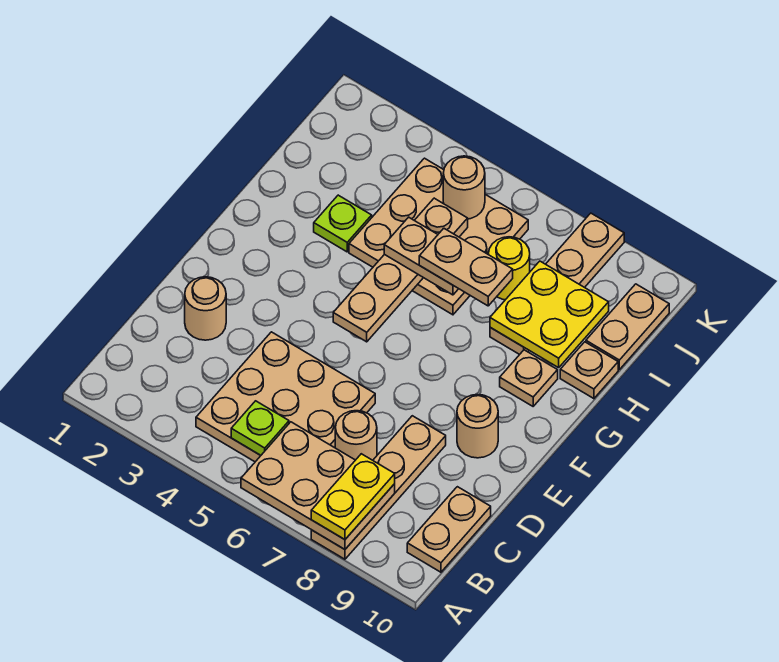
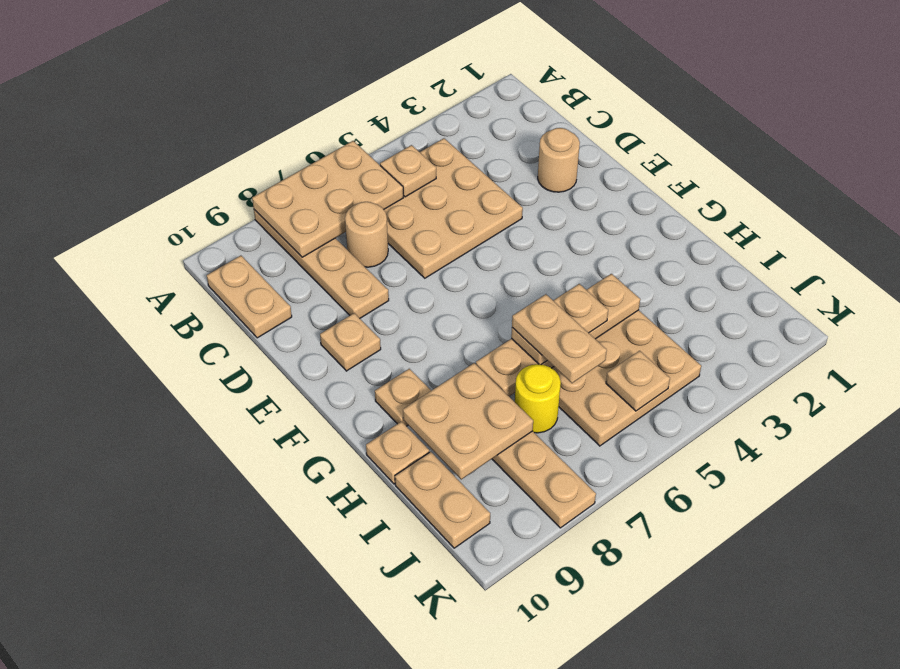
yellow 1x2 plate [311,454,395,540] -> none
lime 1x1 plate [231,401,289,455] -> tan 1x1 plate [380,145,436,197]
tan 1x1 round brick [457,395,498,458] -> tan 1x1 plate [320,313,381,371]
tan 1x4 plate [333,198,468,342] -> tan 1x4 plate turned to [476,274,640,396]
lime 1x1 plate [314,195,372,252] -> none
tan 1x2 plate [419,228,513,306] -> tan 1x2 plate turned to [512,294,607,383]
yellow 2x2 plate [490,261,609,368] -> tan 2x2 plate [403,363,533,479]
tan 1x1 round brick [443,156,485,219] -> tan 1x1 plate [606,351,670,411]

